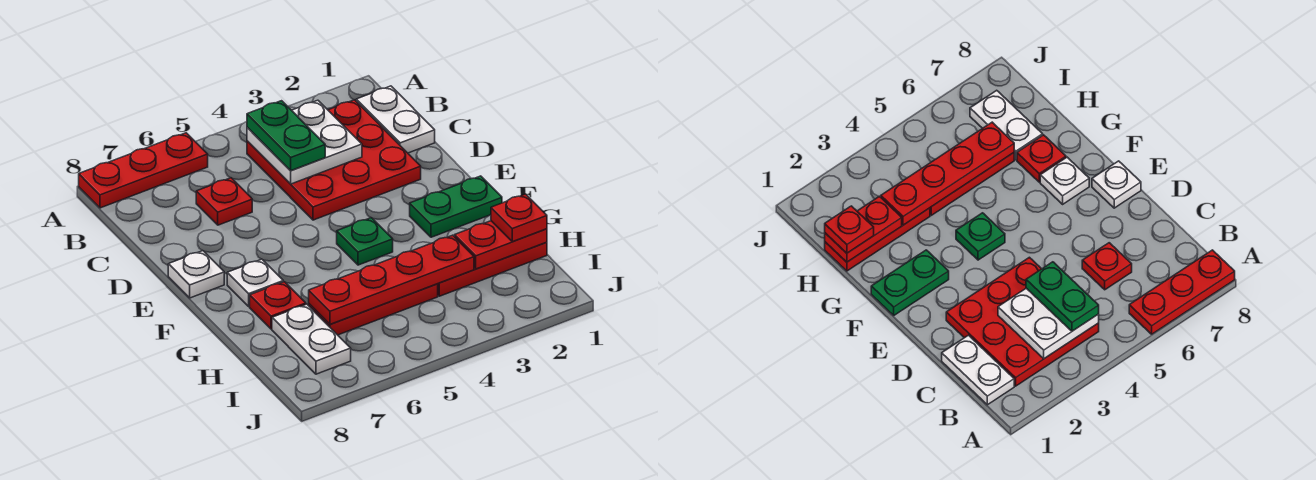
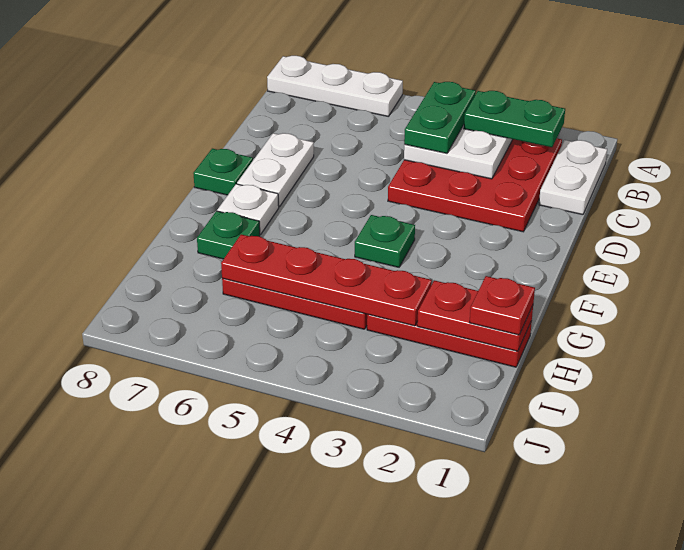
red 1x3 plate [79,133,208,208] -> white 1x3 plate [267,56,403,117]
red 1x1 plate [196,178,252,225] -> none
white 1x1 plate [168,251,224,298] -> green 1x1 plate [193,149,253,195]
green 1x2 plate [410,176,502,237] -> green 1x2 plate moved to [464,91,565,147]
red 1x1 plate [250,282,306,329] -> green 1x1 plate [197,211,260,259]
white 1x2 plate [272,304,351,374] -> white 1x2 plate moved to [237,133,314,207]

